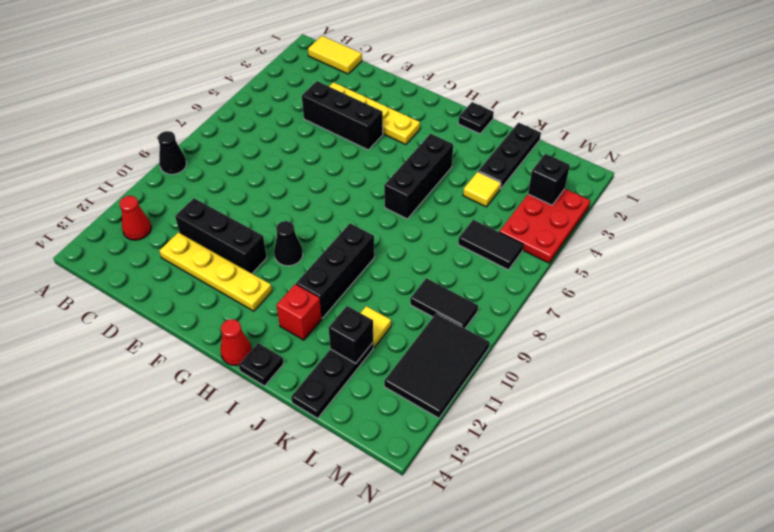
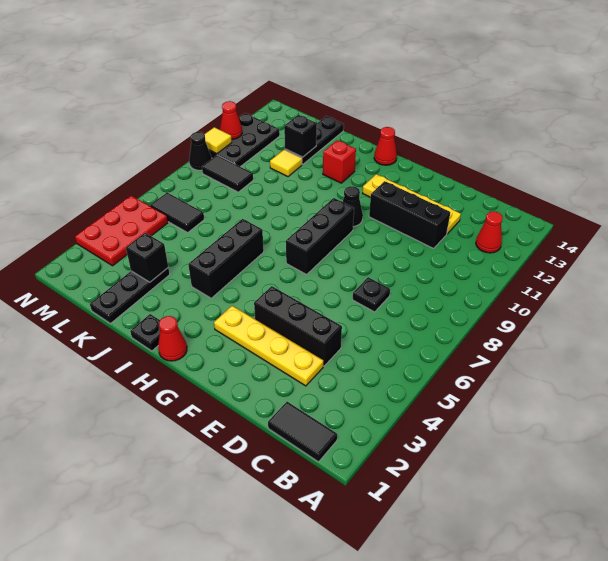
black 1x1 cone [158,131,187,174] -> black 1x1 cone moved to [189,132,212,170]
yellow 1x2 tile [308,36,362,74] -> black 1x2 tile [268,402,337,462]
none -> red 1x1 cone [158,316,187,361]
black 1x3 brick [296,223,374,318] -> black 1x3 brick moved to [286,198,354,275]
black 1x1 plate [239,343,284,386] -> black 1x1 plate moved to [352,277,390,312]
yellow 1x1 tile [463,172,501,207] -> yellow 1x1 tile moved to [205,127,232,154]
black 1x1 brick [528,154,570,205] -> black 1x1 brick moved to [126,233,168,282]
black 2x3 tile [384,313,490,418] -> black 2x3 plate [209,113,280,167]
none -> red 1x1 cone [220,101,242,139]

